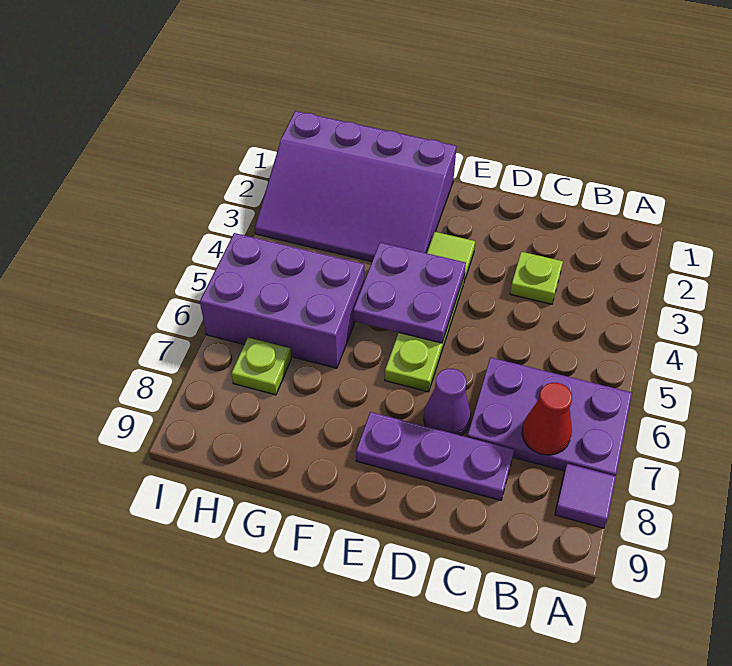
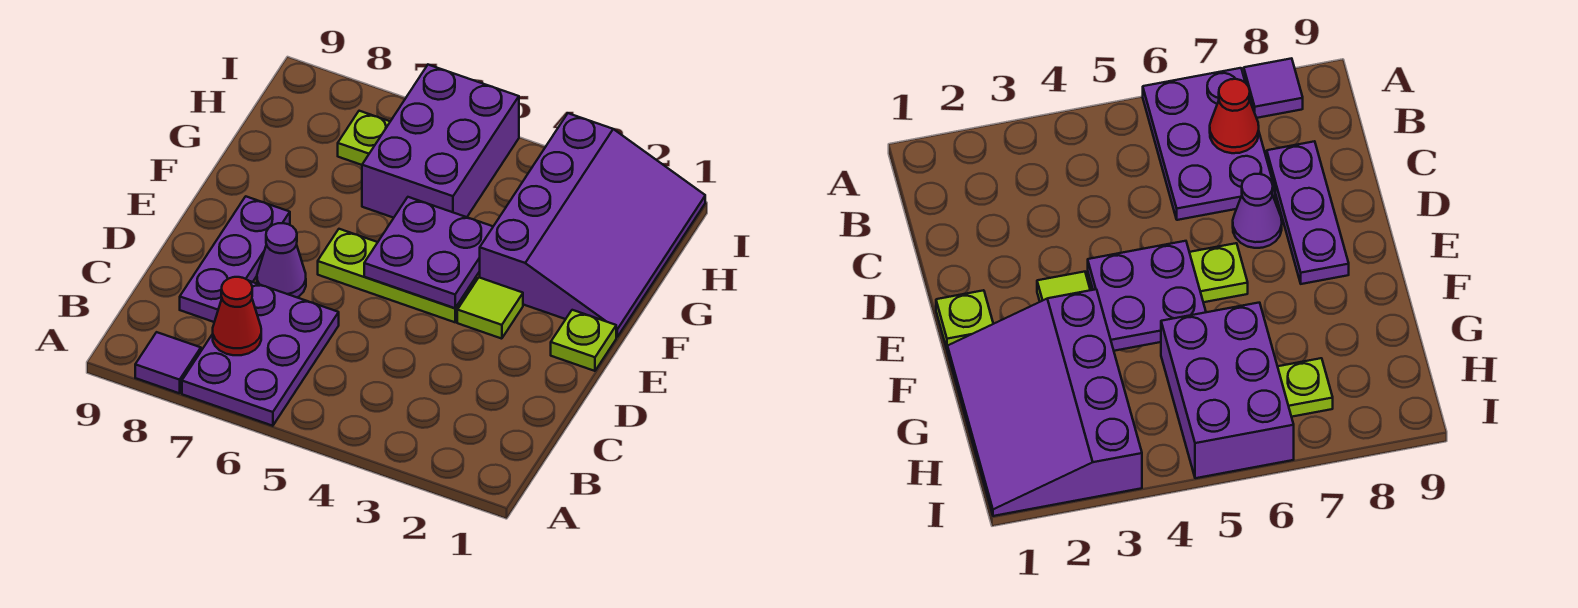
lime 1x1 plate [510,252,563,304] -> lime 1x1 plate moved to [551,310,616,371]
purple 3x4 slope [255,111,457,262] -> purple 3x4 slope turned to [480,113,705,337]

